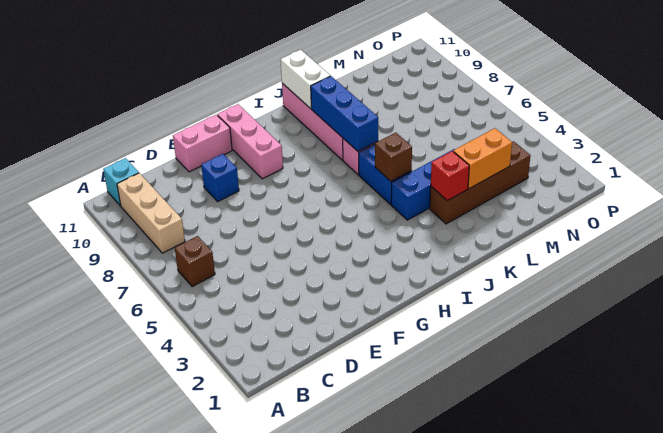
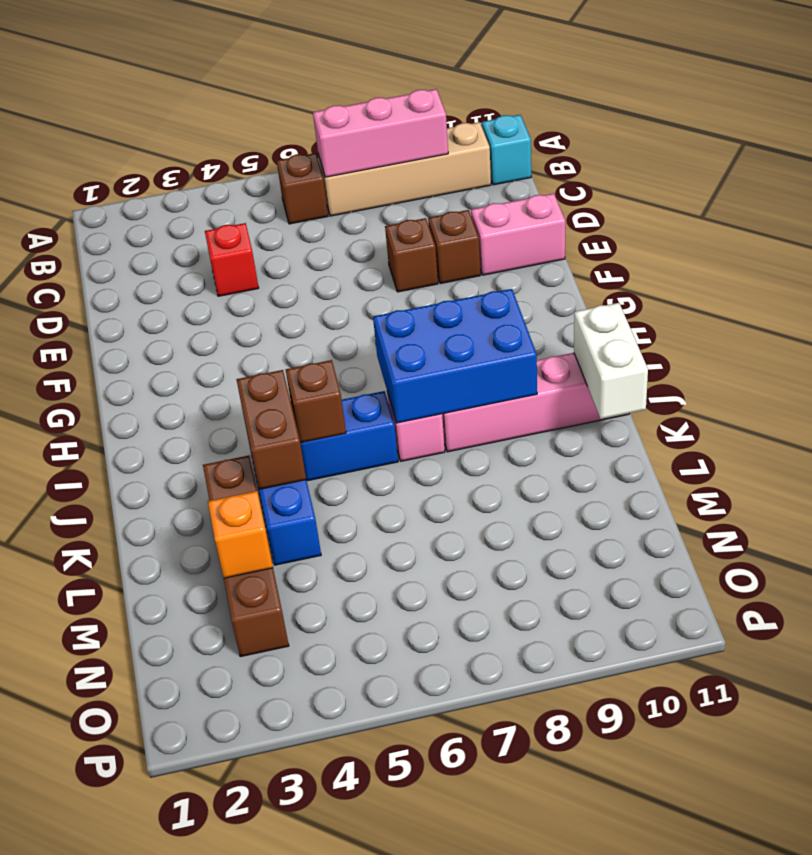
tan 1x3 brick [117,173,185,253] -> tan 1x4 brick [318,122,491,216]
none -> brown 1x1 brick [385,218,438,292]
blue 1x1 brick [201,154,239,201] -> brown 1x1 brick [428,210,481,284]
pink 1x2 brick [173,115,232,172] -> pink 1x2 brick turned to [471,194,565,275]
pink 1x3 brick [217,104,283,179] -> pink 1x3 brick moved to [313,89,448,177]
none -> brown 1x2 brick [236,370,306,489]
blue 1x3 brick [311,76,378,151] -> blue 2x3 brick [373,289,537,423]
white 1x2 brick [281,50,330,109] -> white 1x2 brick turned to [574,303,648,419]
red 1x1 brick [431,151,469,201] -> red 1x1 brick moved to [205,223,259,296]
orange 1x2 brick [453,128,512,189] -> orange 1x1 brick [208,491,273,578]

